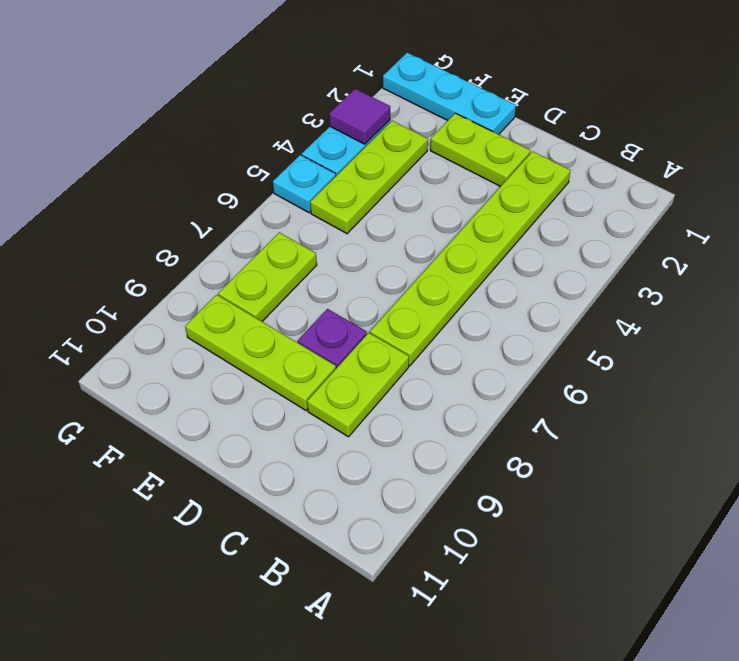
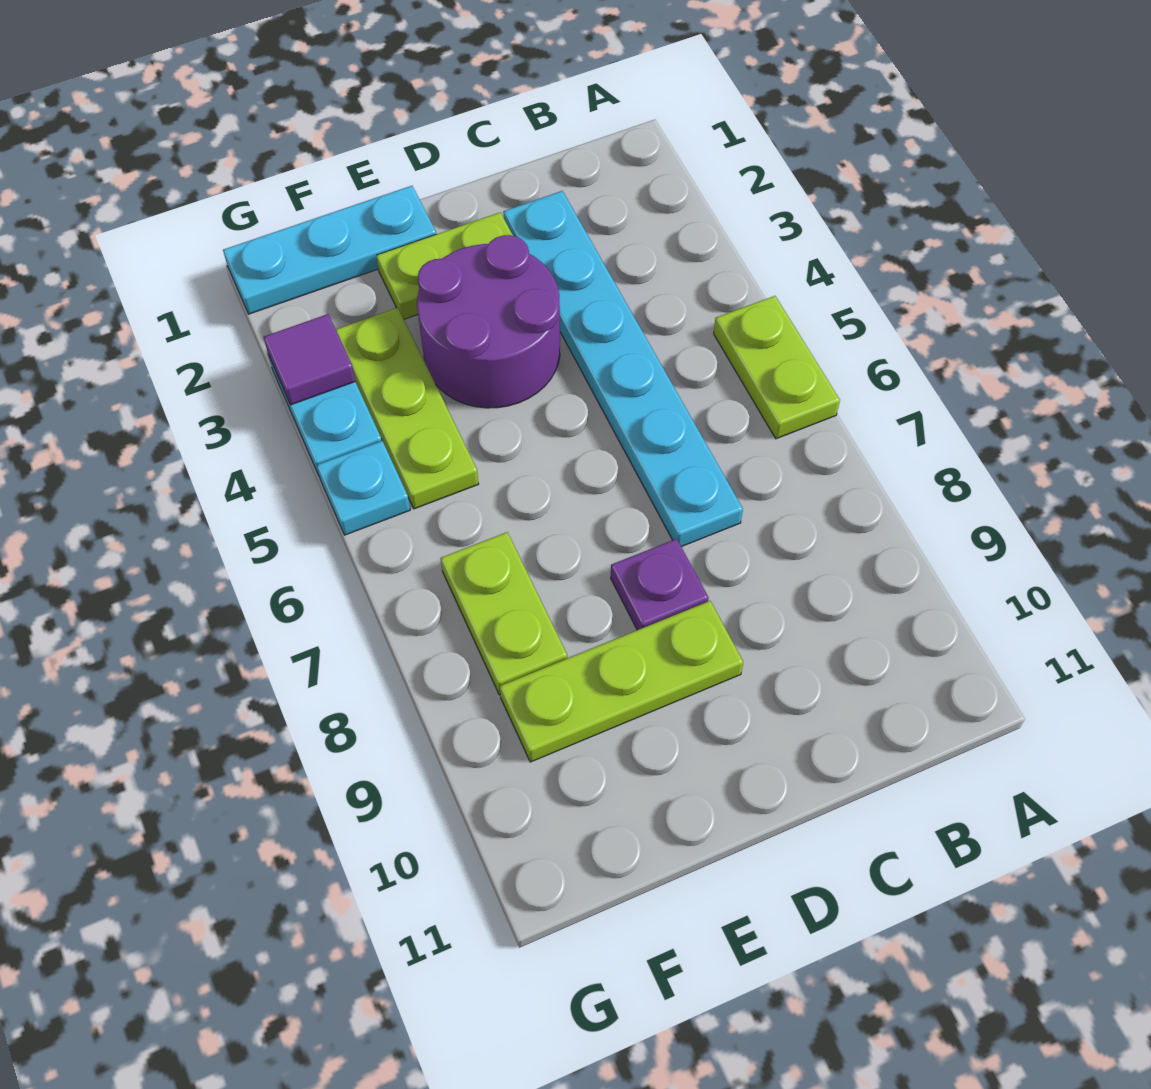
lime 1x6 plate [370,151,570,366] -> cyan 1x6 plate [503,191,743,547]
lime 1x2 plate [307,333,409,437] -> lime 1x2 plate moved to [714,296,840,439]
none -> purple 2x2 round brick [417,235,560,408]

